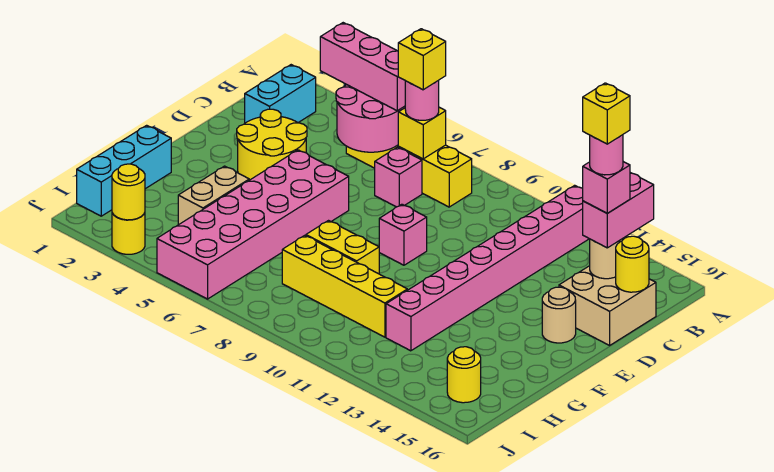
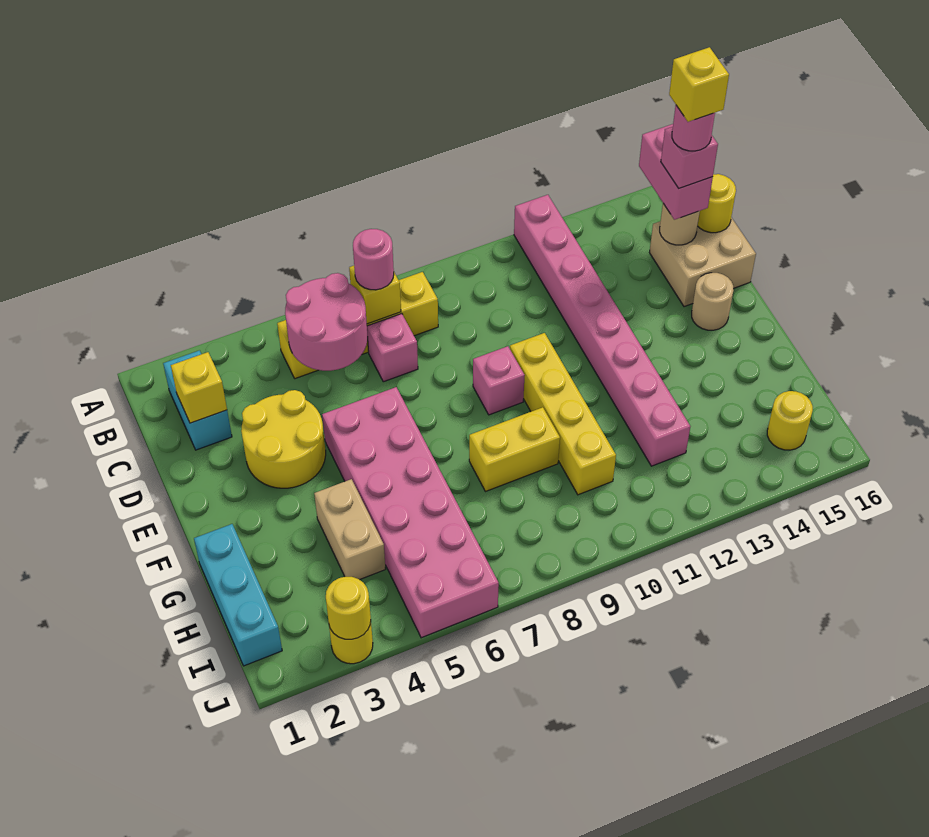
pink 1x3 brick [320,23,405,111] -> none
yellow 1x1 brick [398,29,446,90] -> yellow 1x1 brick moved to [171,352,227,423]
yellow 1x4 brick [282,235,407,337] -> yellow 1x4 brick turned to [510,333,616,495]

